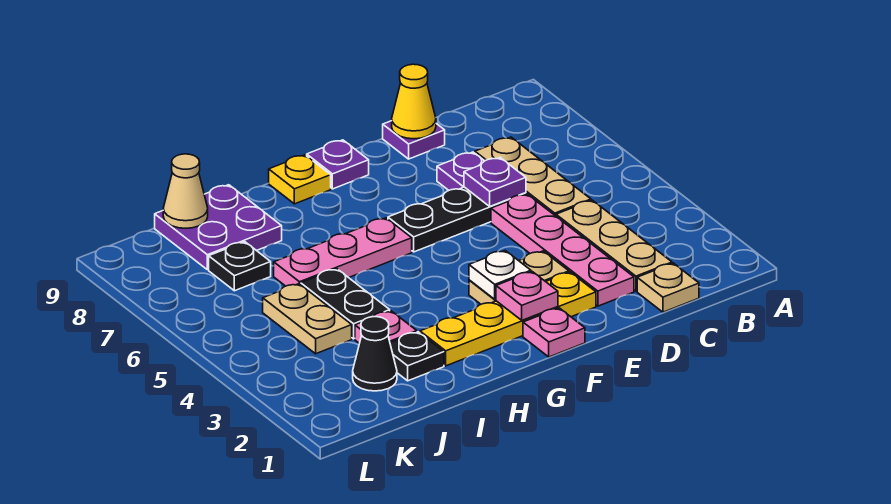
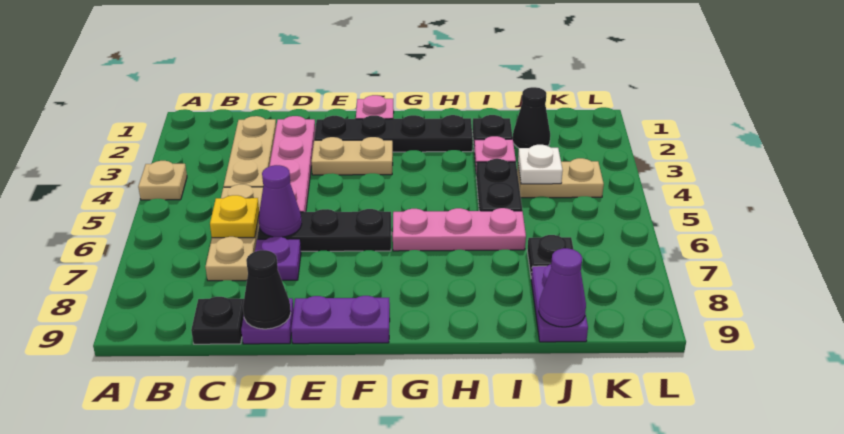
tan 1x1 plate [637,263,699,312] -> tan 1x1 plate moved to [138,161,187,200]
none -> black 1x1 plate [191,297,244,344]
purple 1x1 plate [464,158,526,206] -> purple 1x1 cone [258,165,302,237]
yellow 1x1 cone [392,64,436,139] -> black 1x1 cone [243,250,291,329]
yellow 1x4 plate [420,272,596,366] -> black 1x4 plate [314,115,473,152]
pink 1x1 plate [496,272,558,320] -> none
white 1x1 plate [469,251,531,299] -> white 1x1 plate moved to [518,145,563,184]
purple 1x1 plate [307,140,369,189] -> purple 1x2 plate [291,296,390,344]
yellow 1x1 plate [269,155,331,204] -> yellow 1x1 plate moved to [210,195,259,238]
purple 2x2 plate [155,185,282,270] -> purple 1x2 plate [531,264,588,342]
tan 1x2 plate [263,284,352,354] -> tan 1x2 plate turned to [517,158,604,198]
tan 1x1 cone [163,154,208,228] -> purple 1x1 cone [539,248,586,327]

